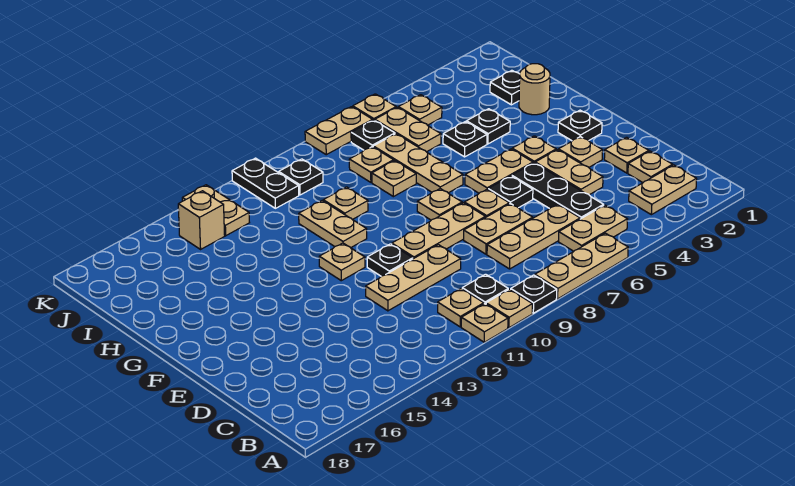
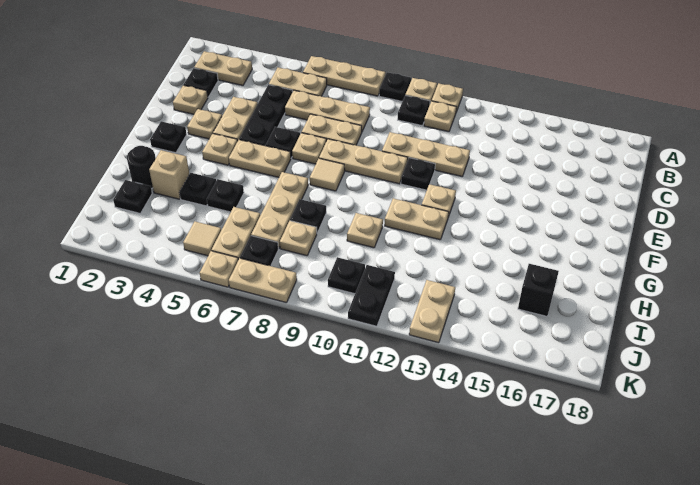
tan 1x1 plate [628,151,673,182] -> black 1x1 plate [184,68,218,97]
tan 1x1 plate [417,189,462,220] -> tan 1x1 tile [310,158,345,191]
tan 1x2 plate [299,201,367,248] -> tan 1x2 plate turned to [385,198,449,240]
tan 1x1 round brick [519,64,550,115] -> black 1x1 round brick [127,146,156,189]
tan 1x1 plate [372,161,416,197] -> black 1x1 plate [290,199,326,233]
none -> black 1x1 brick [518,264,559,316]
tan 1x1 plate [398,95,442,125] -> tan 1x1 tile [183,222,221,256]
tan 1x1 brick [178,191,225,249] -> tan 1x1 brick moved to [149,150,189,199]

